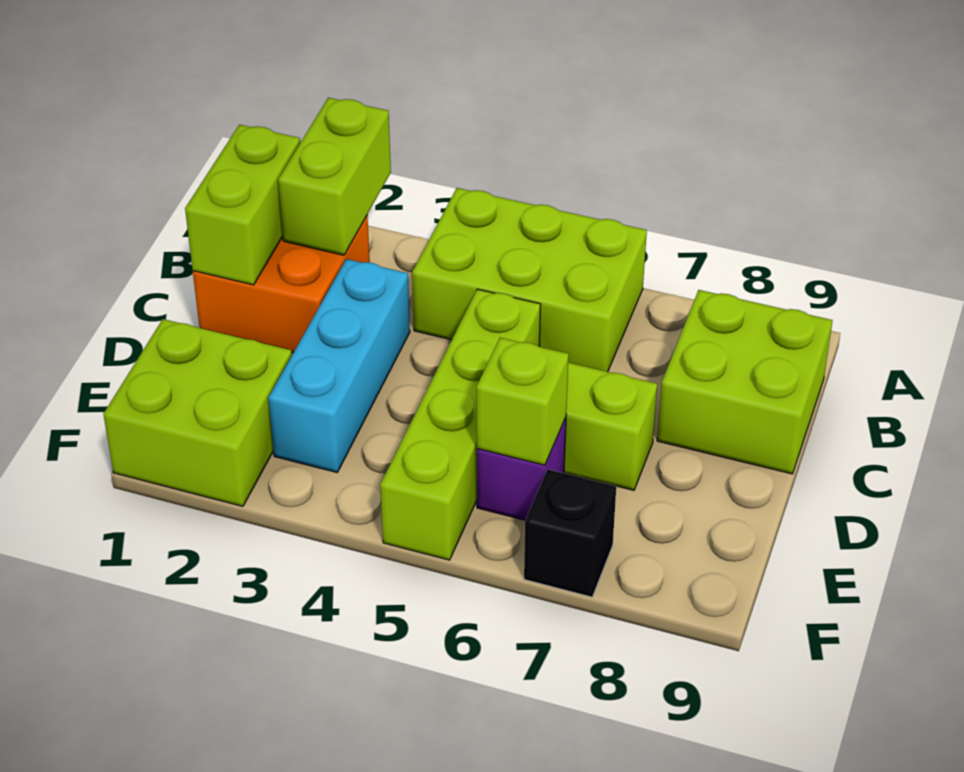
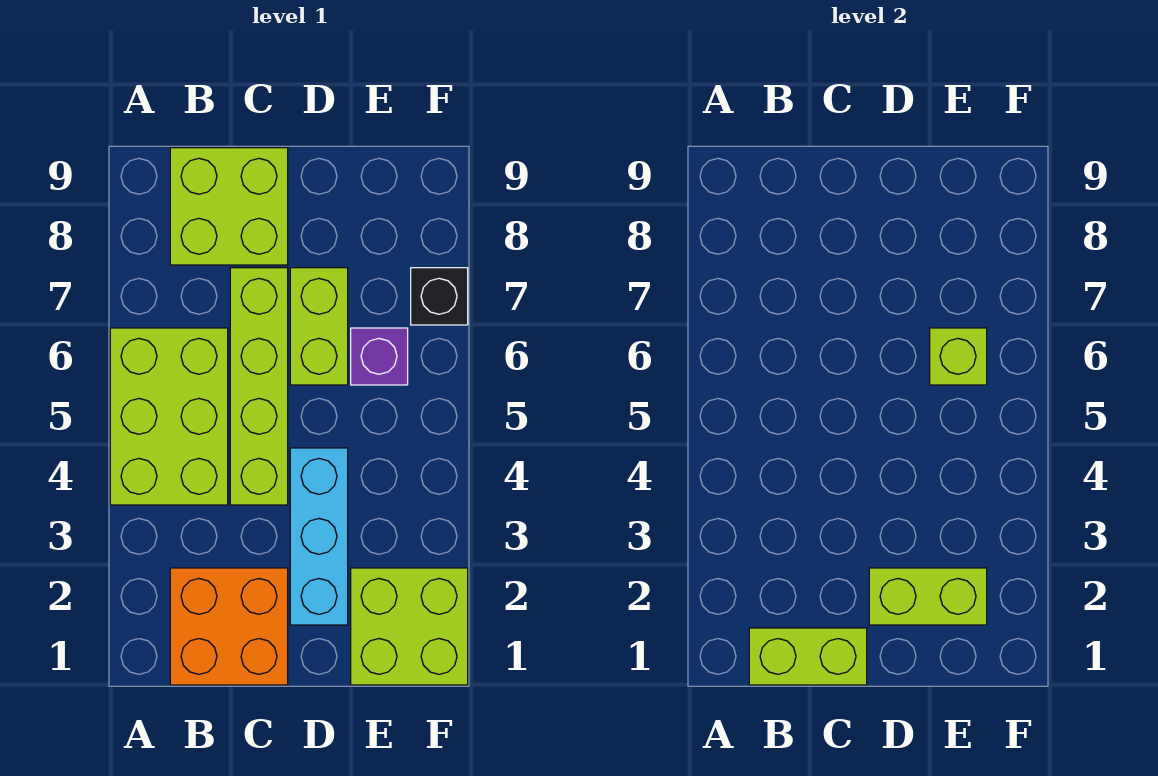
lime 1x2 brick [278,98,391,255] -> lime 1x2 brick moved to [869,568,987,625]
cyan 1x3 brick [269,259,410,472] -> cyan 1x3 brick turned to [290,448,348,625]
lime 1x4 brick [380,289,541,560] -> lime 1x4 brick turned to [230,268,288,505]

